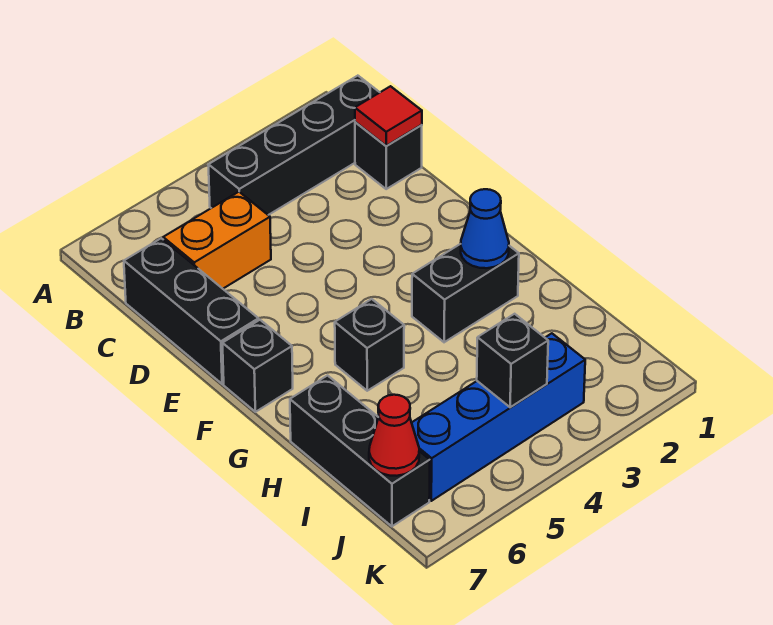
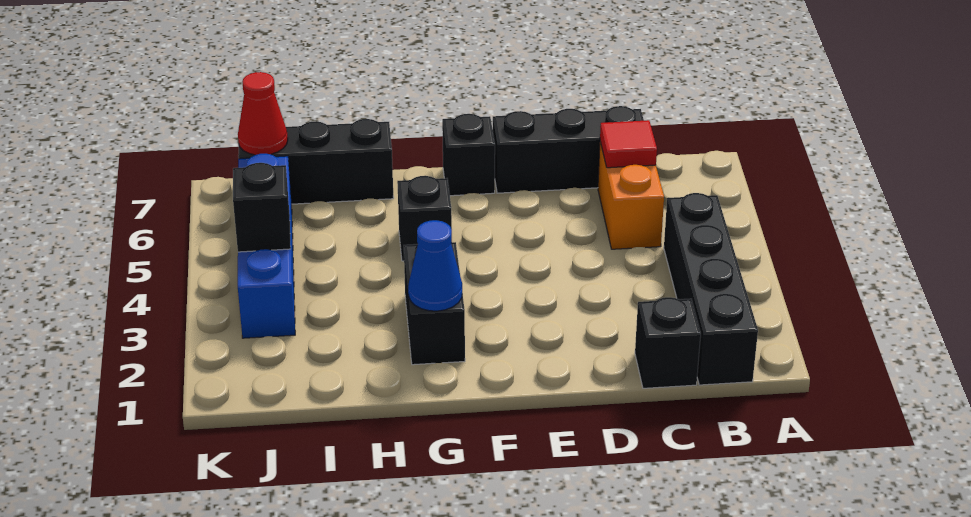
red 1x1 tile [355,86,422,146] -> red 1x1 tile moved to [600,120,657,168]

